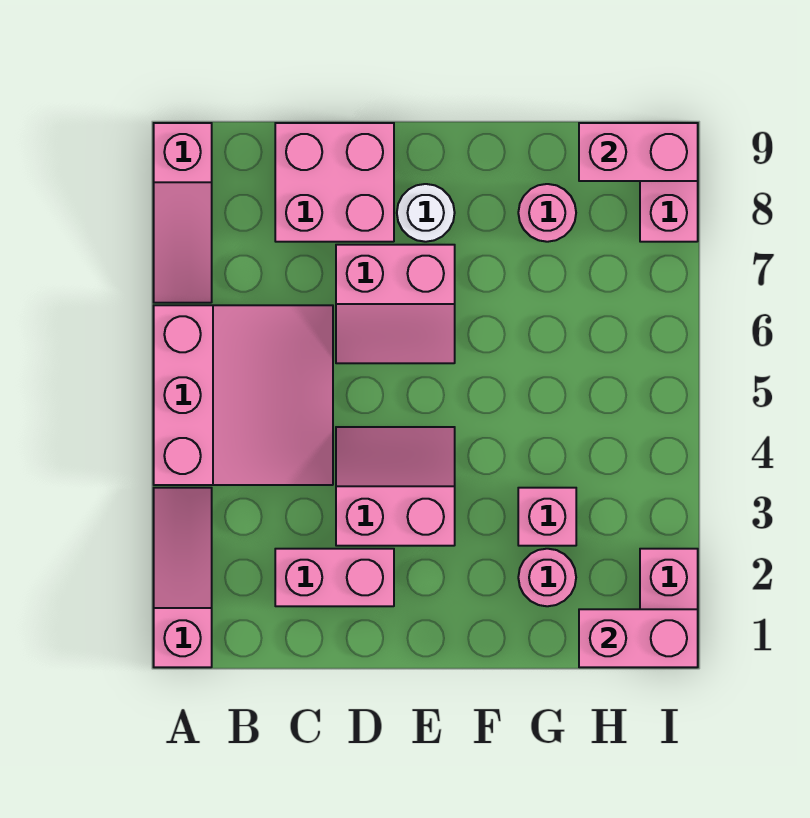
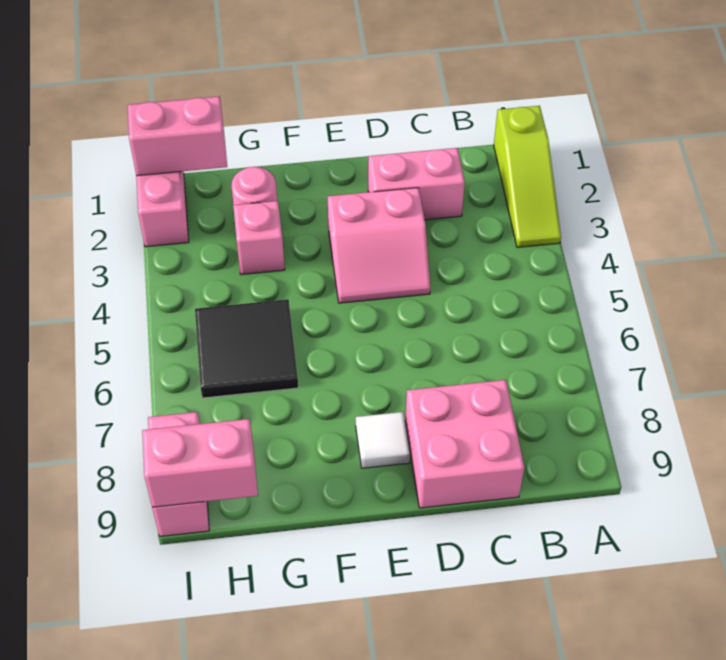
pink 1x3 slope [154,488,212,667] -> lime 1x3 slope [494,106,561,247]
pink 3x3 slope [154,305,333,485] -> none
pink 1x3 slope [154,123,212,303] -> none
pink 2x2 slope [336,245,455,363] -> none
white 1x1 round brick [397,184,455,242] -> white 1x1 tile [356,412,410,468]
none -> black 2x2 tile [195,299,298,398]
pink 1x1 round brick [518,184,576,242] -> none

